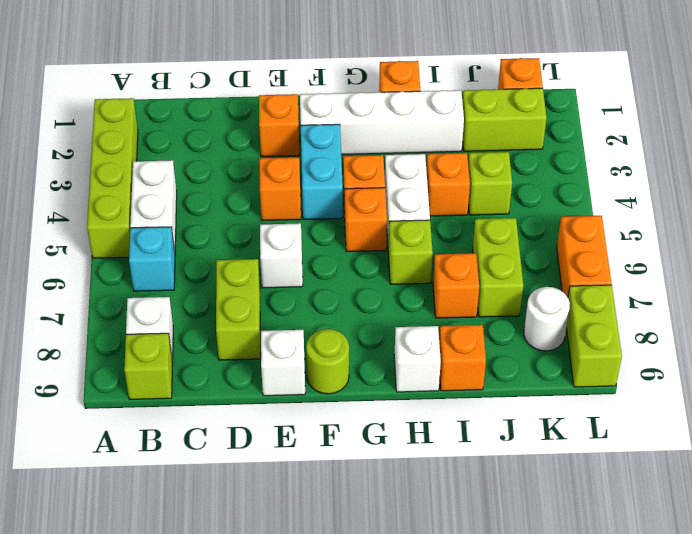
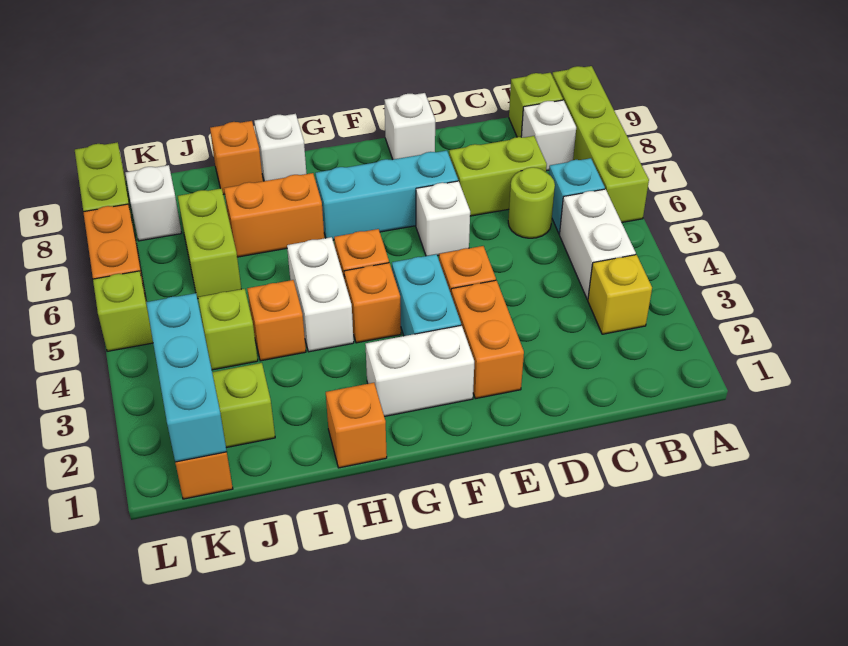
lime 1x4 brick [87,98,138,258] -> lime 1x4 brick moved to [552,66,649,222]
none -> yellow 1x1 brick [588,255,652,334]
lime 1x2 brick [216,259,261,360] -> lime 1x2 brick turned to [449,136,547,216]
orange 1x1 brick [259,94,299,157] -> orange 1x2 brick [451,280,524,399]
none -> cyan 1x3 brick [315,151,458,240]
white 1x4 brick [300,90,464,154] -> white 1x2 brick [365,325,474,417]
lime 1x1 round brick [306,329,349,394] -> lime 1x1 round brick moved to [508,167,555,238]
lime 1x1 brick [388,220,433,284] -> lime 1x1 brick moved to [93,271,153,351]
orange 1x1 brick [433,253,479,318] -> orange 1x2 brick [224,173,324,257]
none -> cyan 1x3 brick [146,293,227,462]
white 1x1 round brick [524,287,570,351] -> white 1x1 brick [125,165,181,241]

